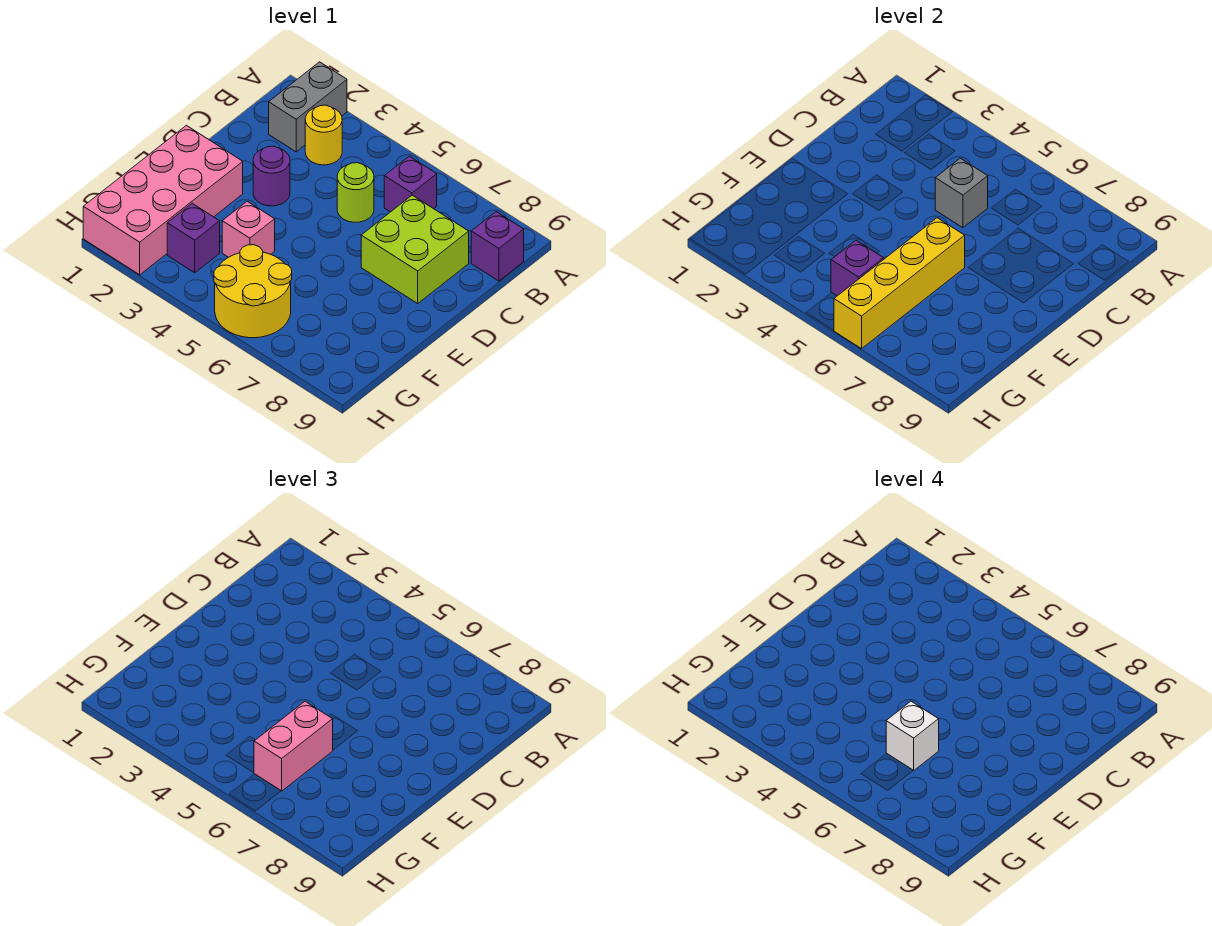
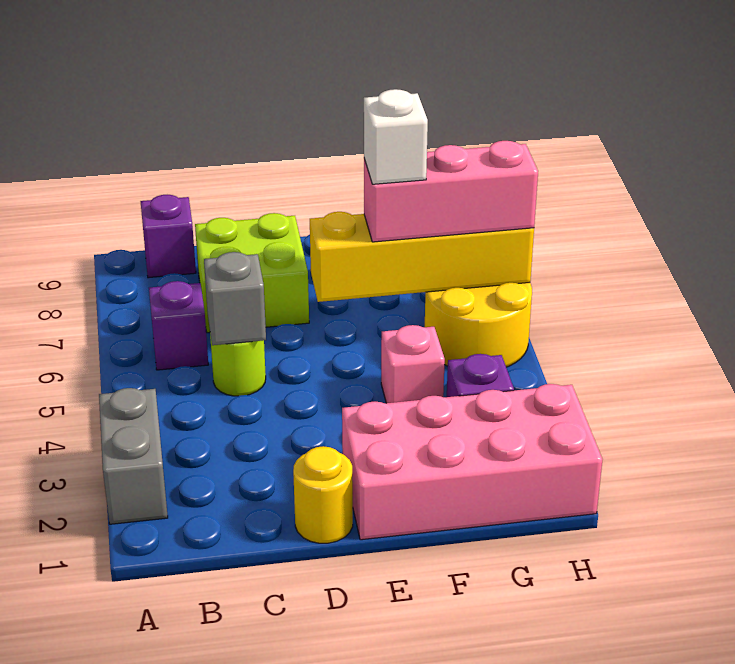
grey 1x2 brick [269,62,347,152] -> grey 1x2 brick turned to [99,388,168,524]
yellow 1x1 round brick [305,105,342,165] -> yellow 1x1 round brick moved to [293,446,353,543]
purple 1x1 round brick [253,146,290,206] -> none
pink 1x2 brick [254,701,333,791] -> pink 1x3 brick [364,141,538,242]
purple 1x1 brick [831,240,884,296] -> none

